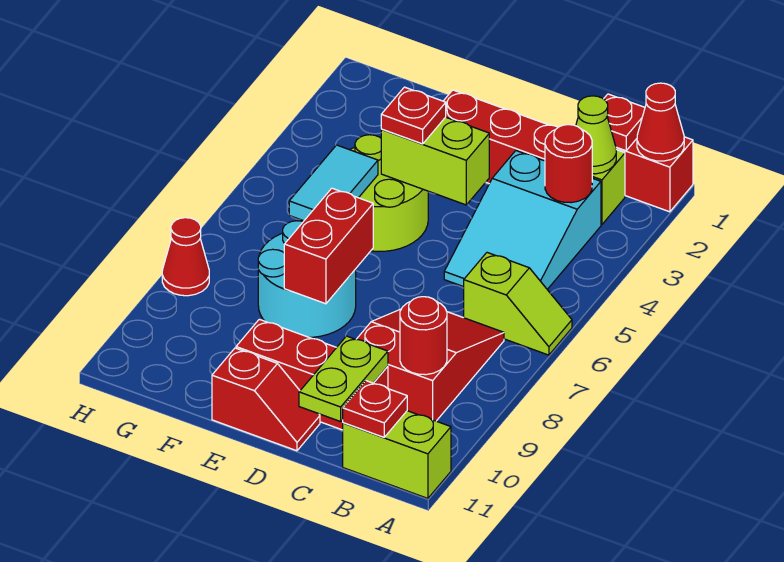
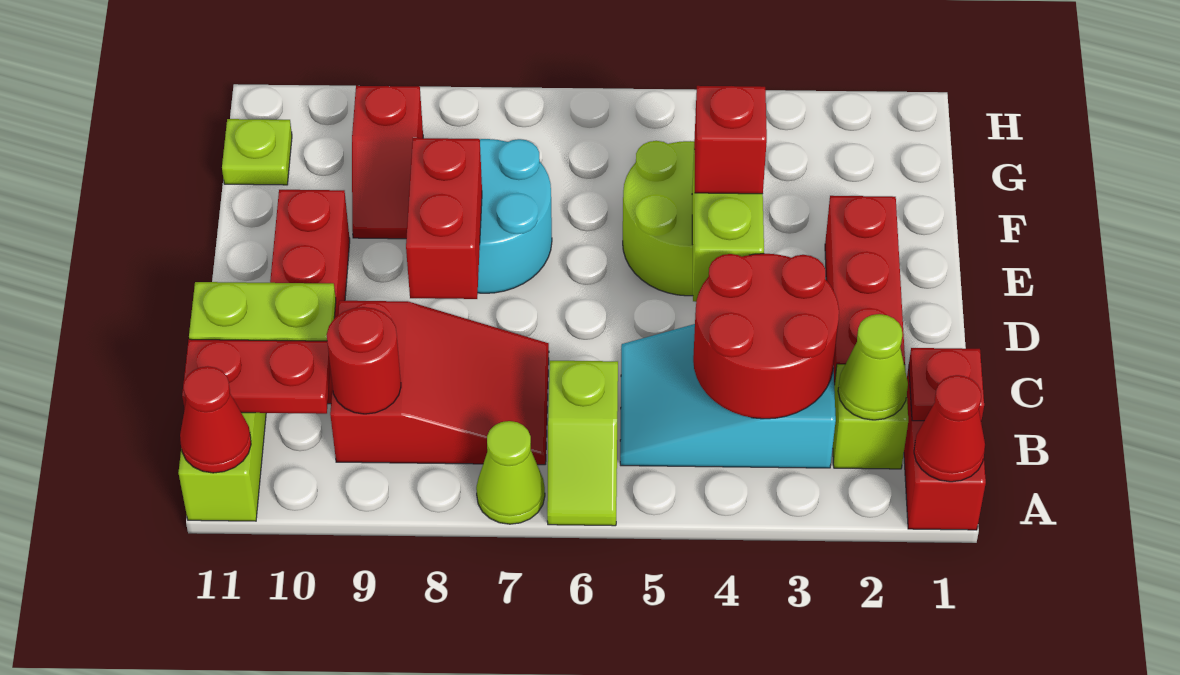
none -> lime 1x1 cone [476,421,545,524]
red 1x1 round brick [545,125,592,203] -> red 2x2 round brick [693,254,839,419]
red 1x1 plate [343,381,407,437] -> red 1x2 plate [182,339,330,414]
red 1x2 slope [212,348,320,451] -> red 1x2 slope moved to [352,86,423,239]
red 1x1 plate [381,87,446,144] -> red 1x1 brick [694,86,767,194]
red 1x2 brick [284,188,373,304] -> red 1x2 brick turned to [406,138,482,299]
cyan 1x2 tile [289,145,378,221] -> none
none -> lime 1x1 plate [222,119,292,185]
red 1x1 cone [162,218,209,296] -> red 1x1 cone moved to [180,366,251,473]

